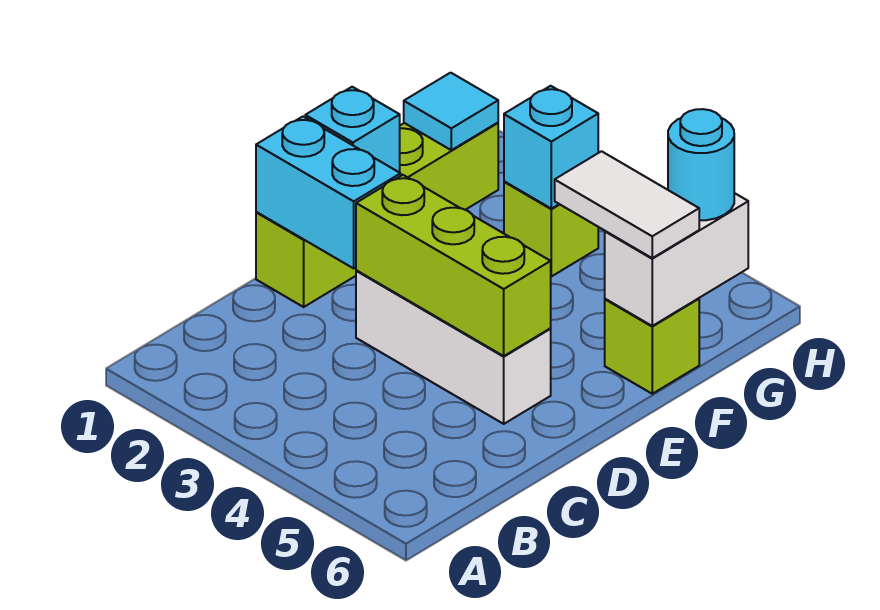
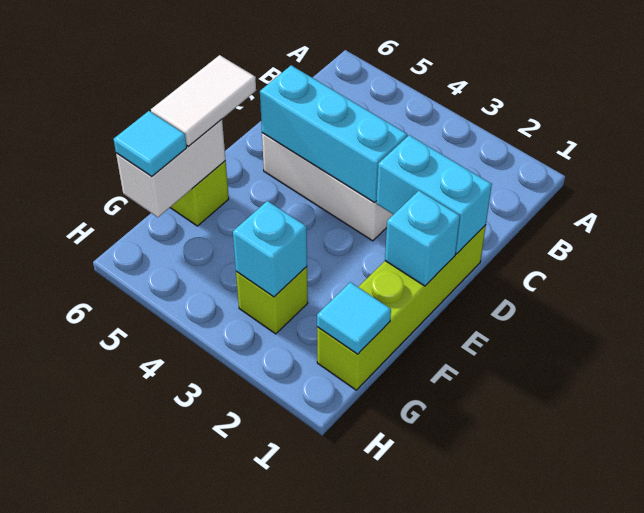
lime 1x3 brick [356,175,551,356] -> cyan 1x3 brick [260,65,407,202]
white 1x2 tile [555,151,699,258] -> white 1x2 tile turned to [151,55,256,146]
cyan 1x1 round brick [668,109,734,220] -> cyan 1x1 tile [114,111,187,176]

